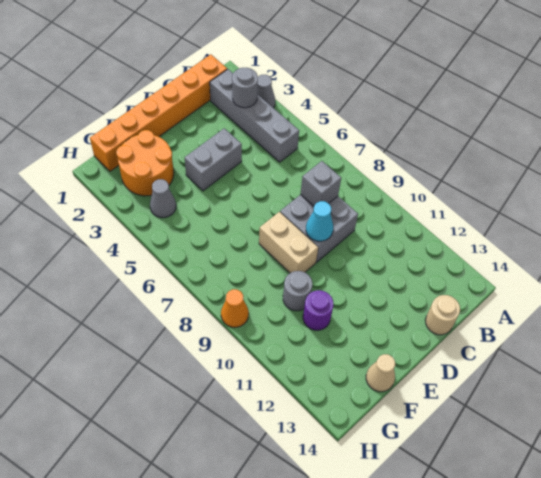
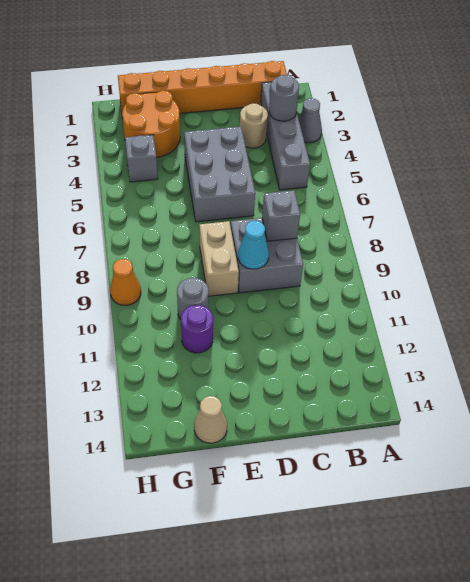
tan 1x1 round brick [425,295,460,335] -> tan 1x1 round brick moved to [240,104,268,148]
grey 1x2 brick [185,128,242,191] -> grey 2x3 brick [184,127,255,222]
grey 1x1 cone [150,179,176,218] -> grey 1x1 brick [125,135,158,182]

